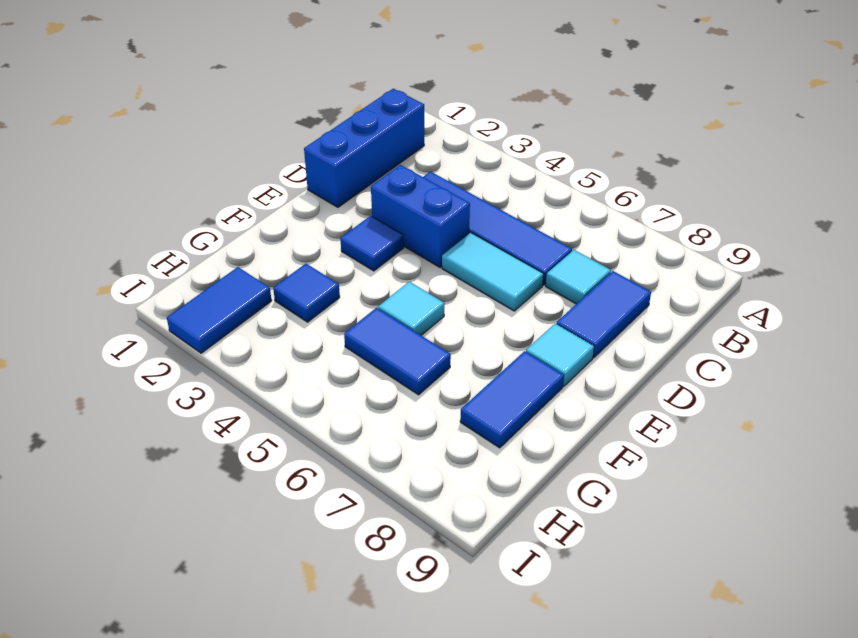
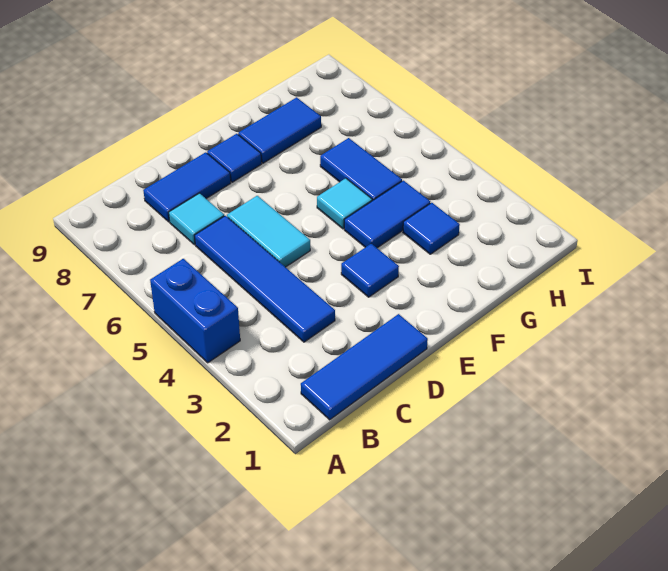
blue 1x3 brick [304,89,424,207] -> blue 1x3 tile [301,314,428,420]
blue 1x2 brick [371,165,470,267] -> blue 1x2 brick moved to [150,259,240,363]
cyan 1x1 tile [526,323,594,386] -> blue 1x1 tile [207,134,262,182]
blue 1x2 tile [167,267,272,353] -> blue 1x2 tile moved to [344,181,430,248]

